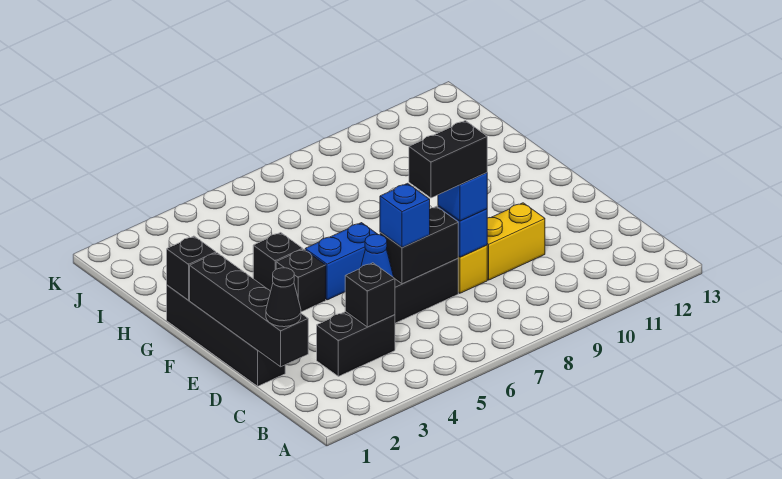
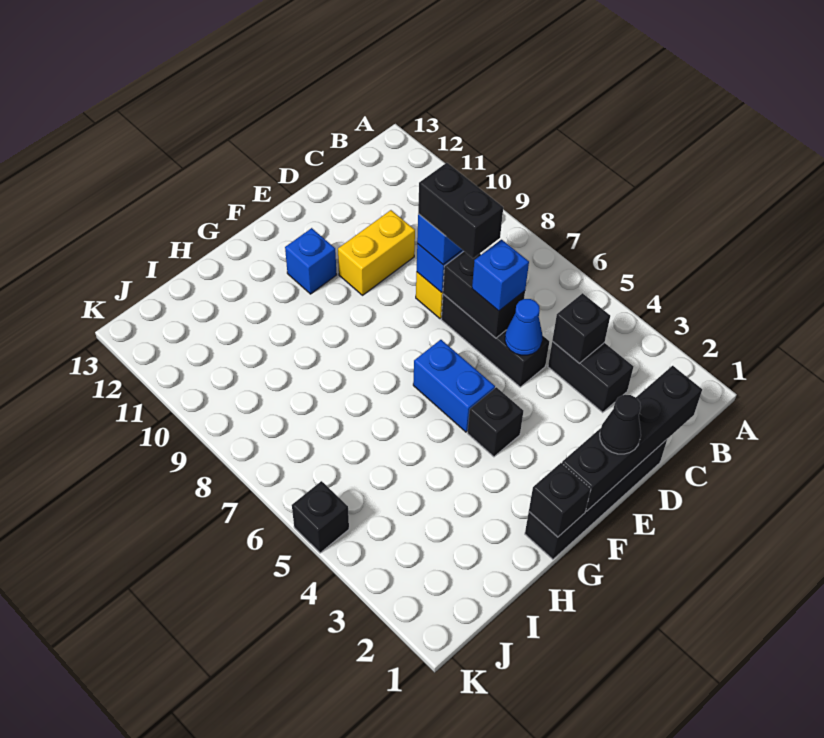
black 1x1 cone [266,268,301,327] -> black 1x1 cone moved to [600,395,641,454]
yellow 1x2 brick [487,203,545,280] -> yellow 1x2 brick turned to [338,210,415,295]
none -> blue 1x1 brick [285,228,337,294]
black 1x1 brick [253,233,303,291] -> black 1x1 brick moved to [292,481,349,553]

